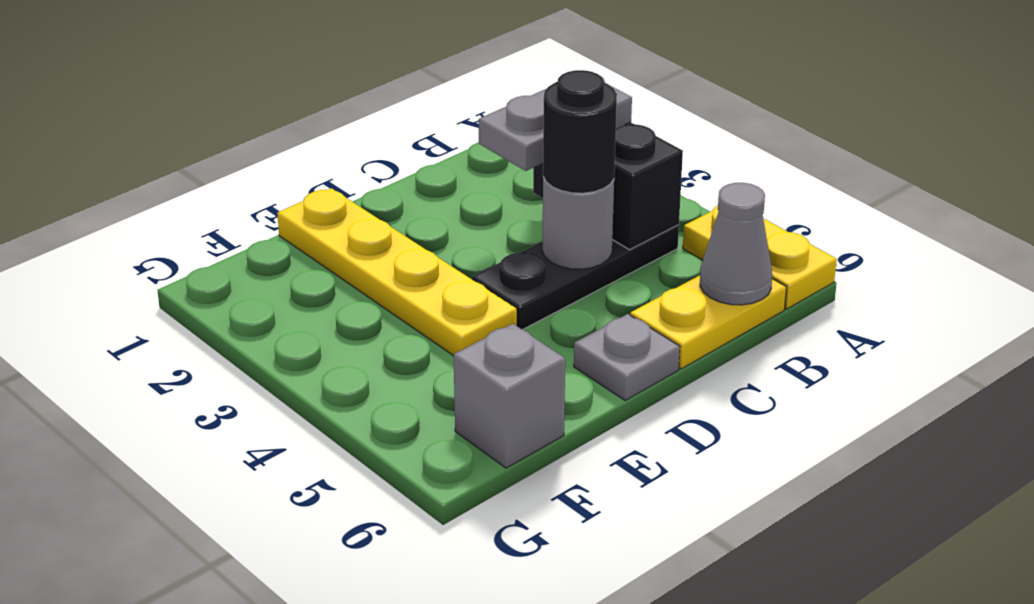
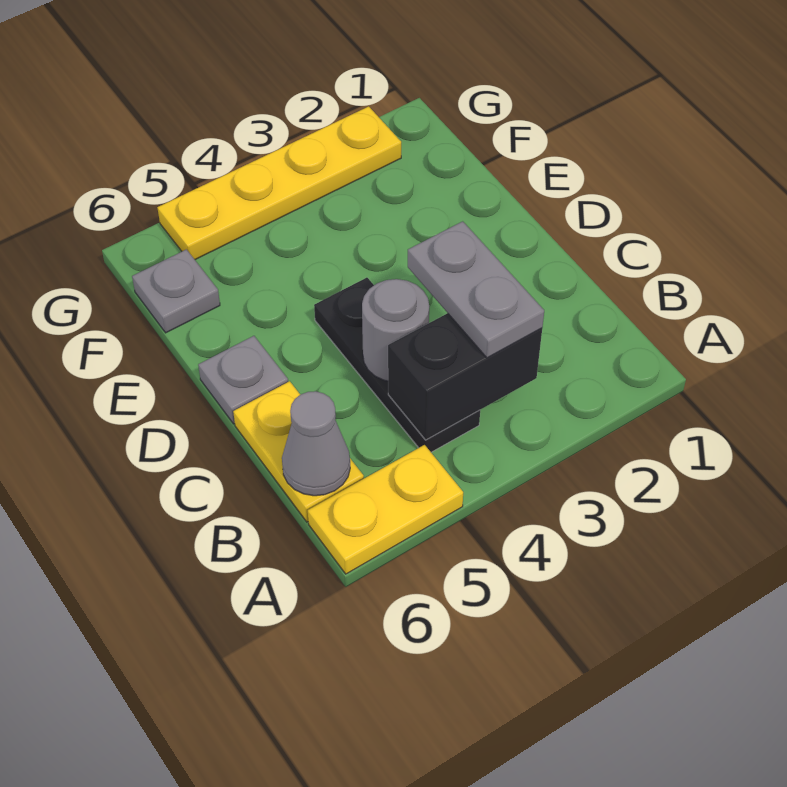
black 1x1 round brick [543,70,617,193] -> none
yellow 1x4 plate [277,188,517,356] -> yellow 1x4 plate moved to [157,106,401,260]
grey 1x1 brick [454,324,565,468] -> grey 1x1 plate [132,249,220,333]

